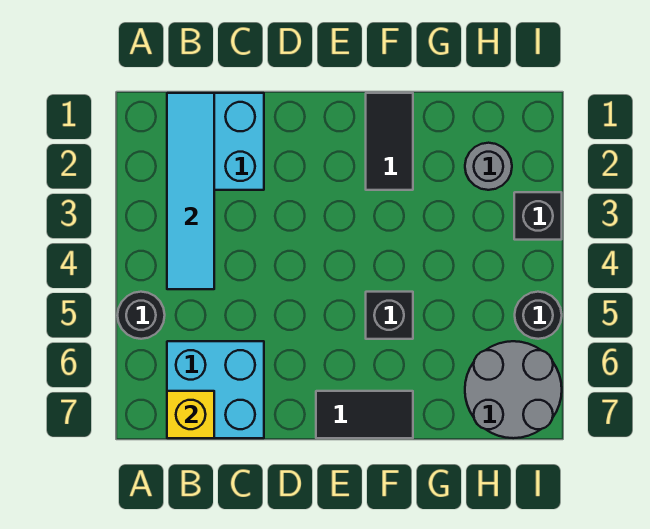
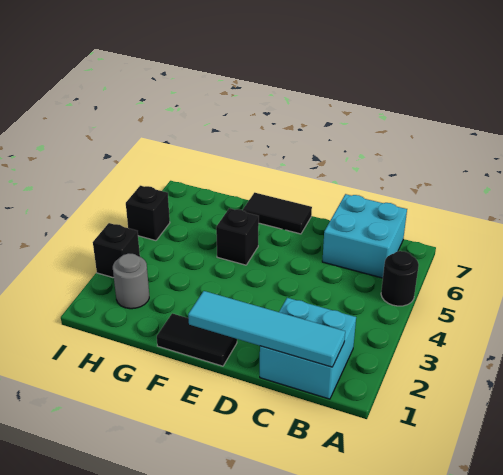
cyan 1x4 tile [167,93,214,289] -> cyan 1x4 tile turned to [188,291,345,367]
yellow 1x1 brick [167,391,214,438] -> none
black 1x2 tile [366,93,413,190] -> black 1x2 tile turned to [157,313,237,366]
grey 2x2 round brick [465,341,562,438] -> none
black 1x1 round brick [515,292,562,339] -> black 1x1 brick [126,186,170,241]

